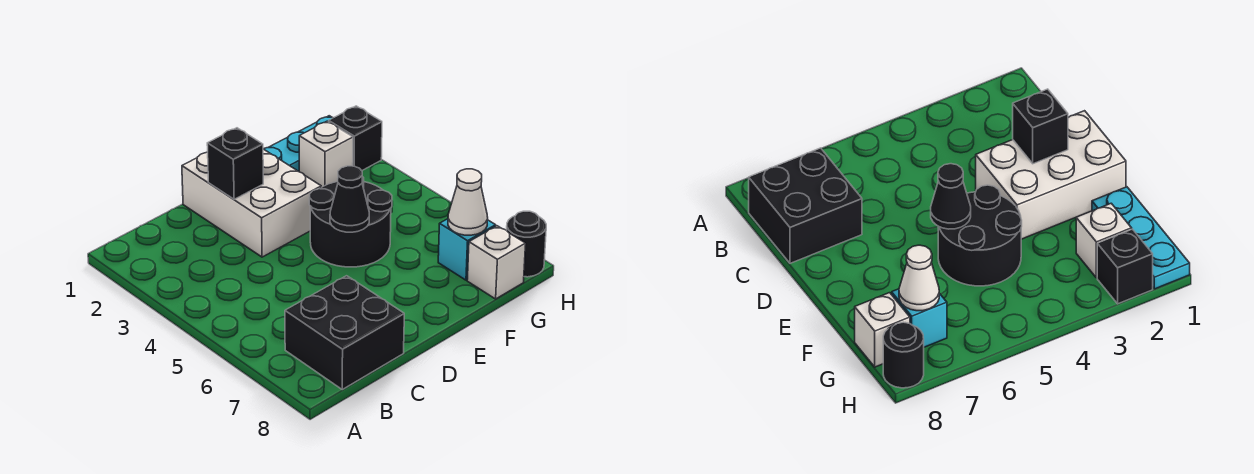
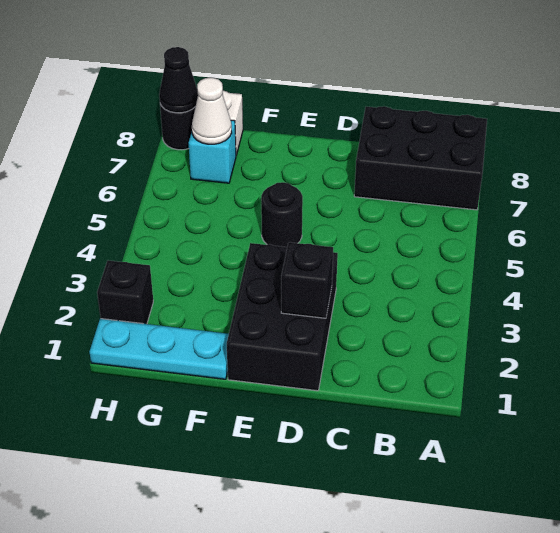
black 2x2 brick [285,276,404,389] -> black 2x3 brick [354,106,487,210]
white 2x3 brick [182,149,321,257] -> black 2x3 brick [227,243,338,391]
black 2x2 round brick [309,177,392,267] -> black 1x1 round brick [261,182,303,247]
black 1x1 cone [330,166,369,232] -> black 1x1 cone moved to [159,47,198,113]
white 1x1 brick [299,121,353,187] -> none

